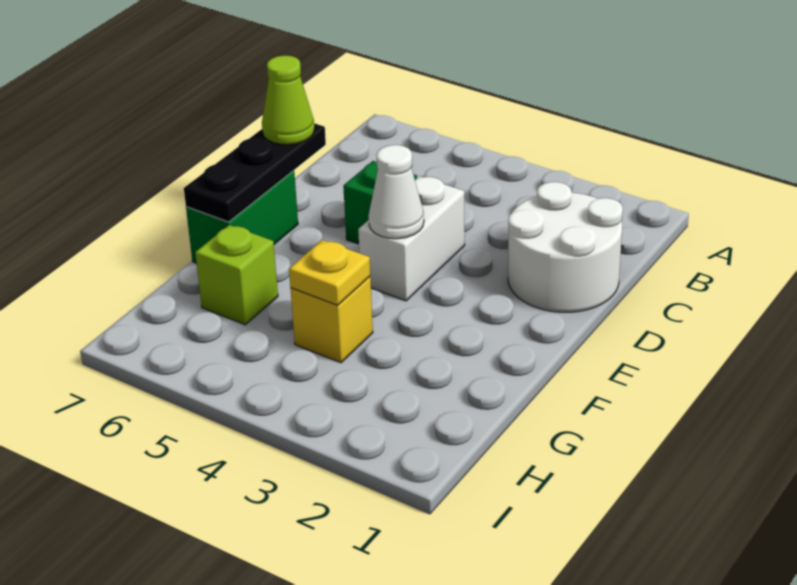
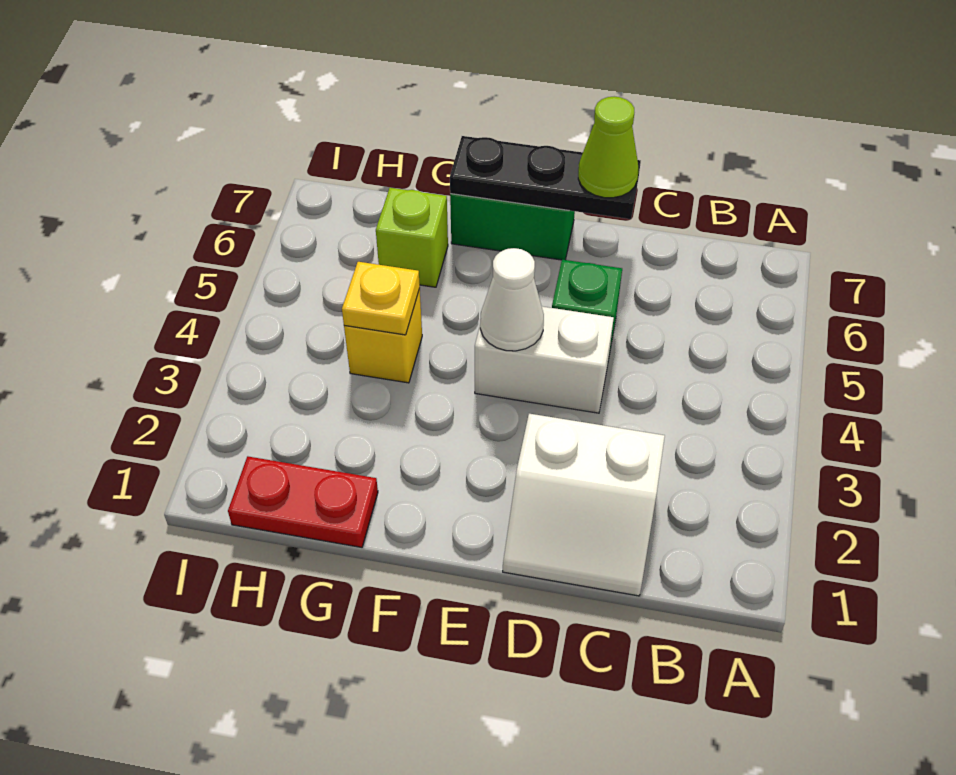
white 2x2 round brick [508,182,623,312] -> white 2x2 slope [503,414,665,596]
none -> red 1x2 plate [228,456,378,547]

